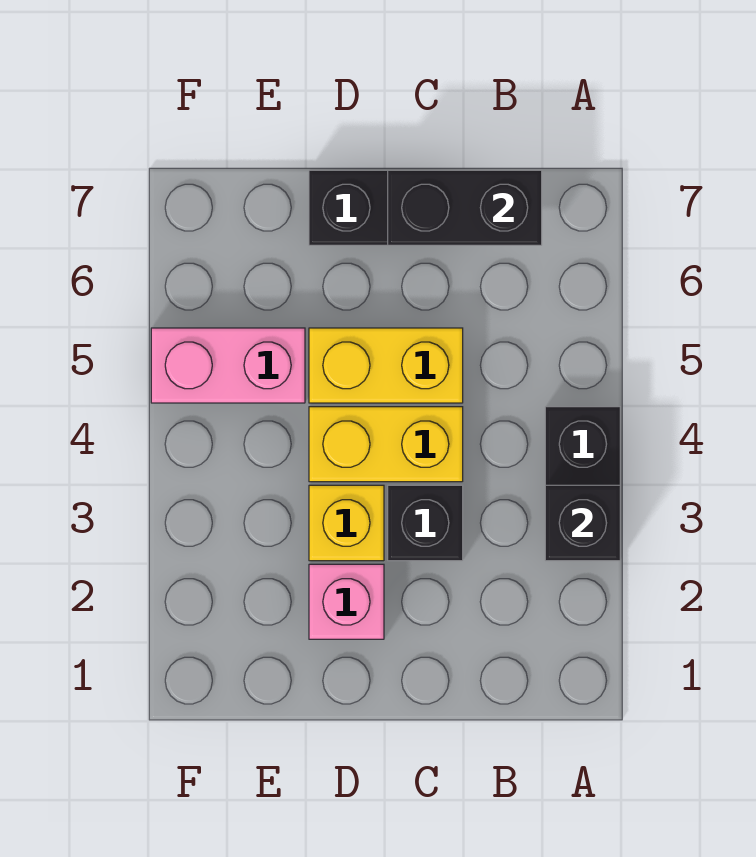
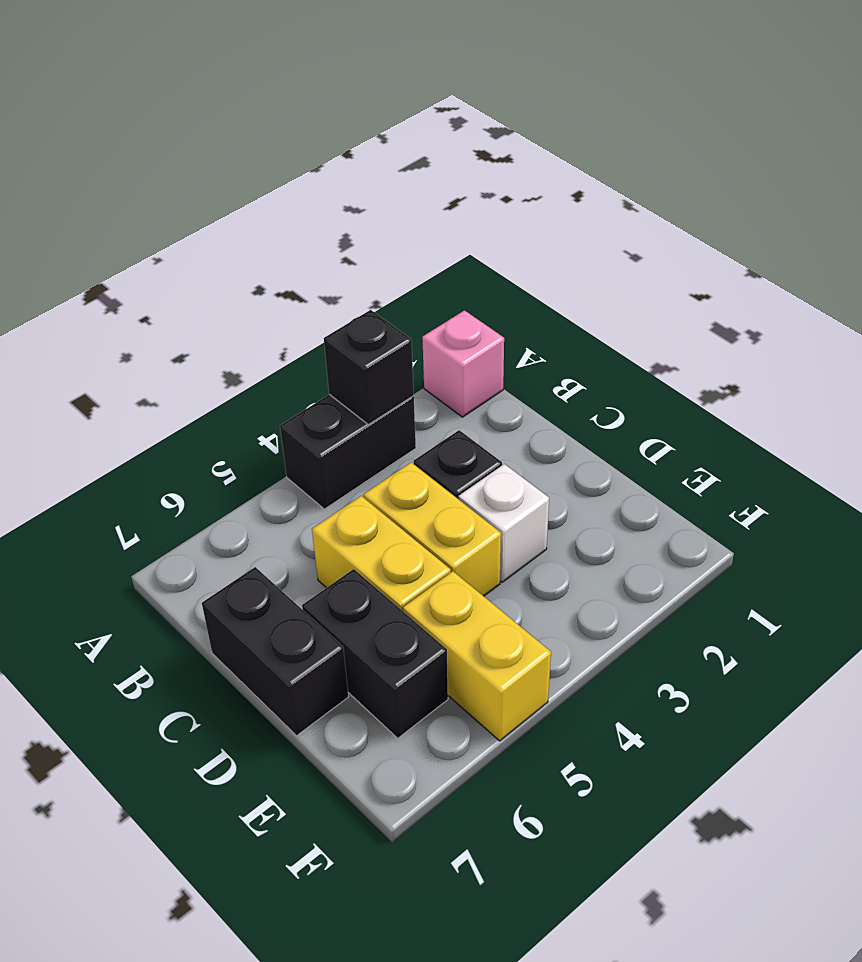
black 1x2 brick [388,170,542,245] -> black 1x2 brick moved to [302,569,448,738]
pink 1x1 brick [309,564,384,639] -> pink 1x1 brick moved to [422,310,504,417]
yellow 1x1 brick [309,485,384,561] -> white 1x1 brick [458,464,549,582]
pink 1x2 brick [151,328,305,403] -> yellow 1x2 brick [403,571,551,741]

